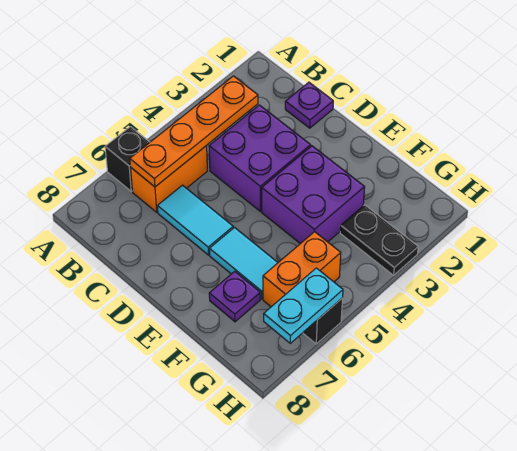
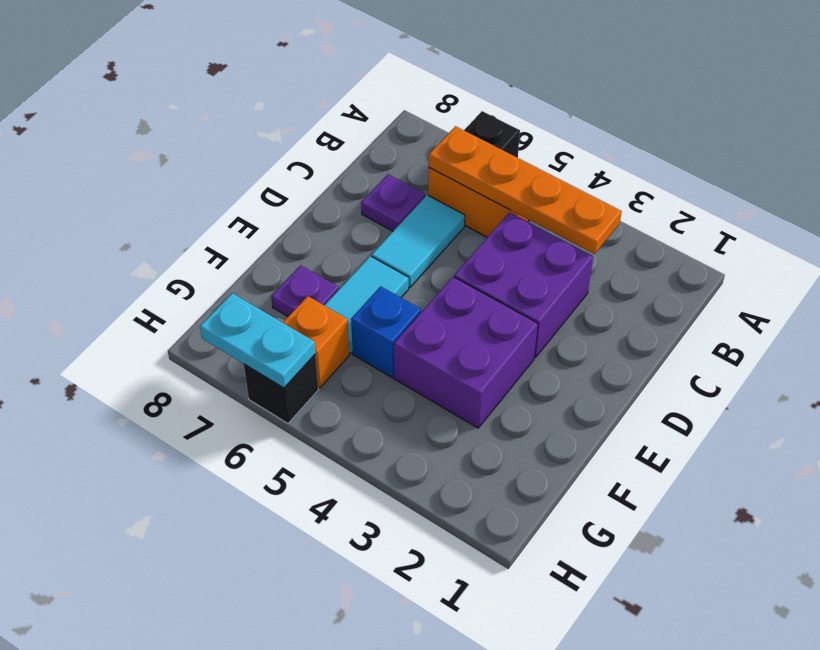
purple 1x1 plate [285,82,333,128] -> purple 1x1 plate moved to [361,174,425,231]
none -> blue 1x1 brick [351,286,421,378]
black 1x2 plate [340,205,418,275] -> none
orange 1x2 brick [263,232,341,307] -> orange 1x1 brick [283,296,349,388]

